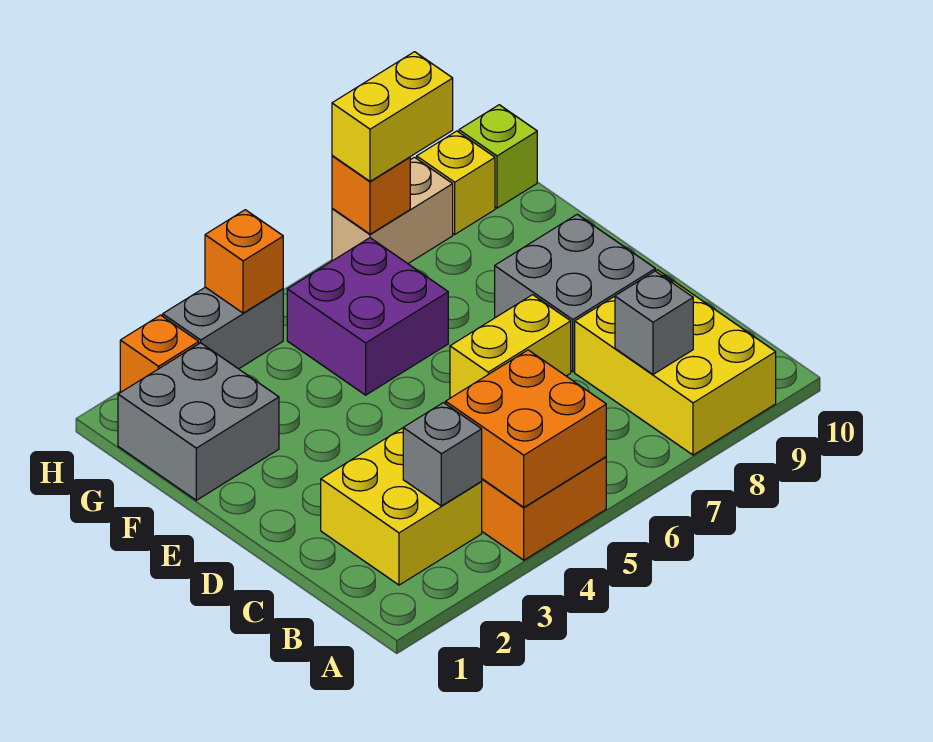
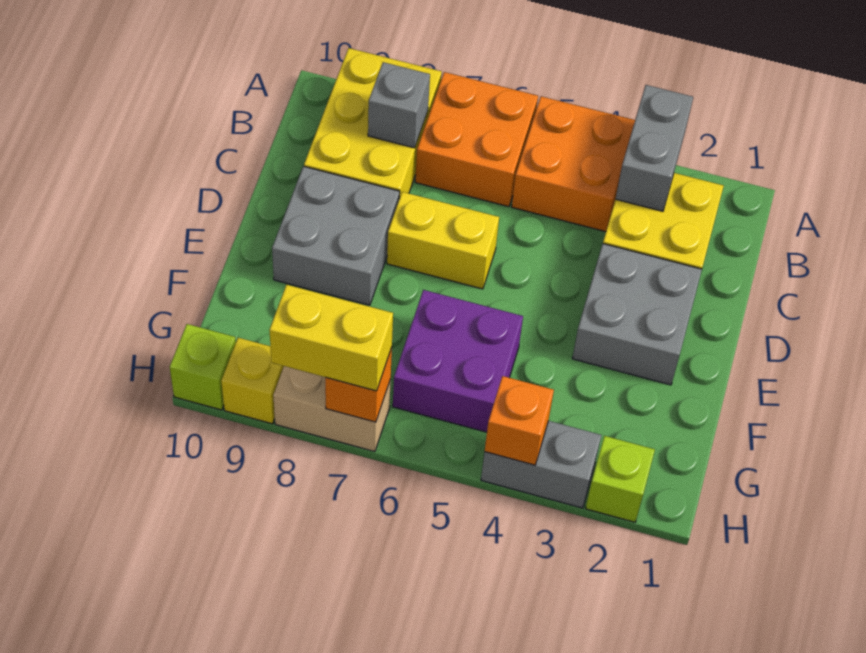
orange 2x2 brick [446,350,606,507] -> orange 2x2 brick moved to [415,72,538,207]
grey 1x1 brick [403,403,482,506] -> grey 1x2 brick [616,85,693,211]
grey 2x2 brick [118,343,279,500] -> grey 2x2 brick moved to [572,244,702,385]
orange 1x1 brick [120,315,199,392] -> lime 1x1 brick [585,436,655,522]

